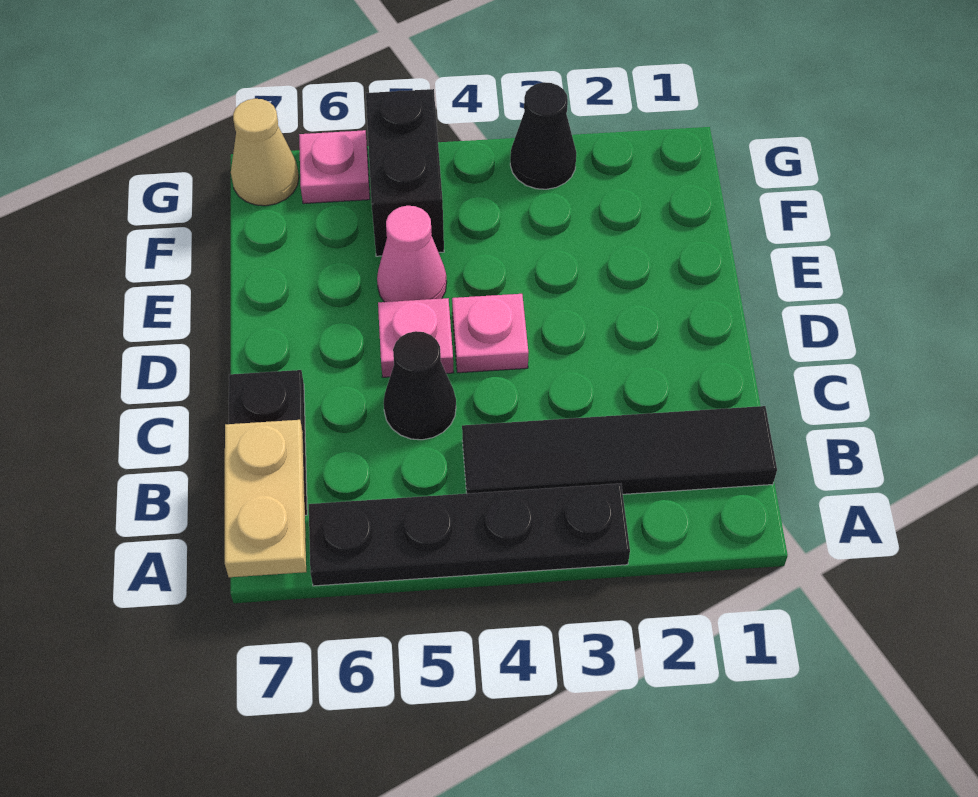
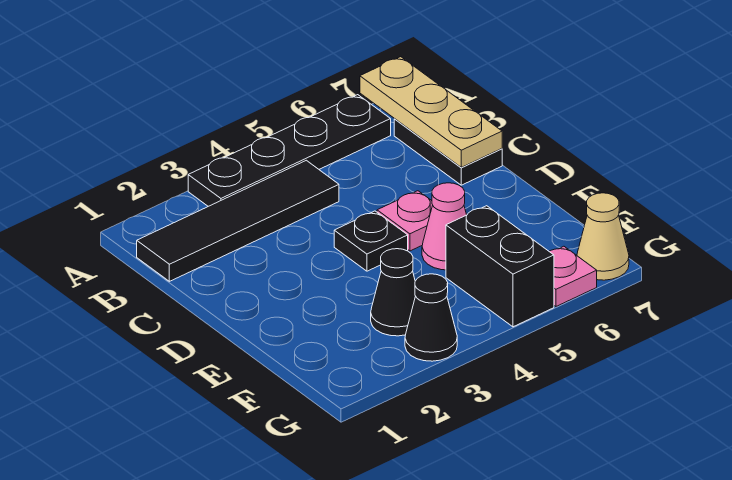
tan 1x2 plate [225,420,306,577] -> tan 1x3 plate [360,57,502,167]
black 1x1 cone [384,331,456,440] -> black 1x1 cone moved to [371,249,415,336]
pink 1x1 plate [452,294,528,373] -> black 1x1 plate [334,211,408,271]

